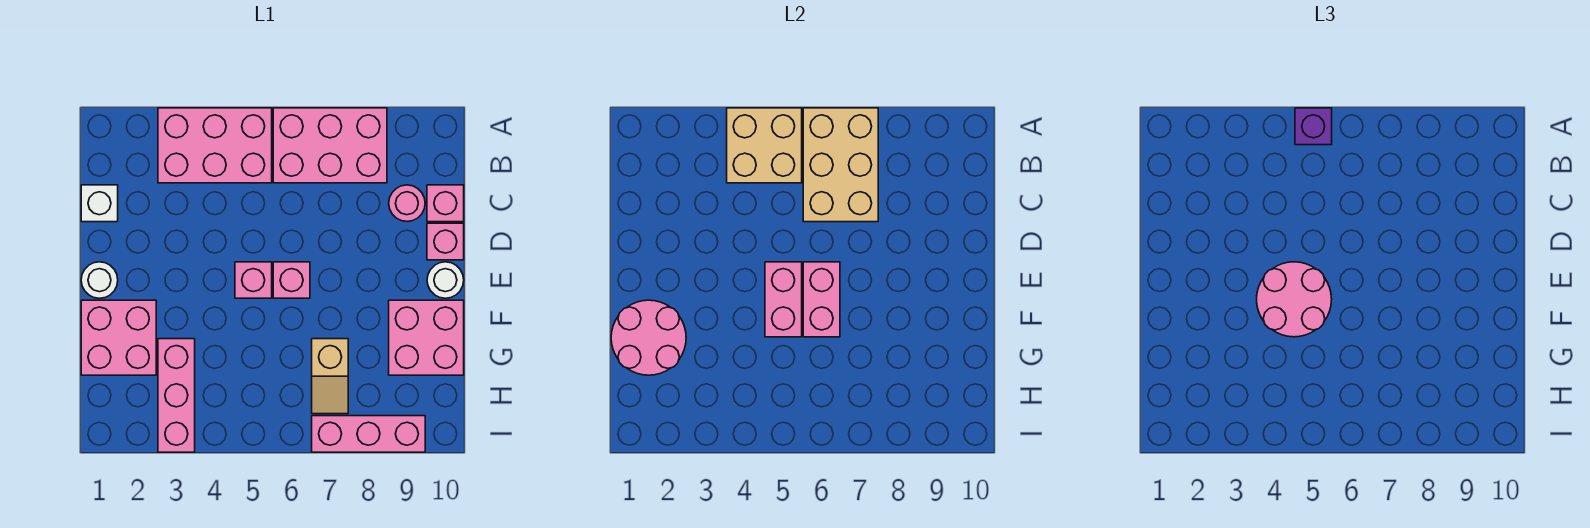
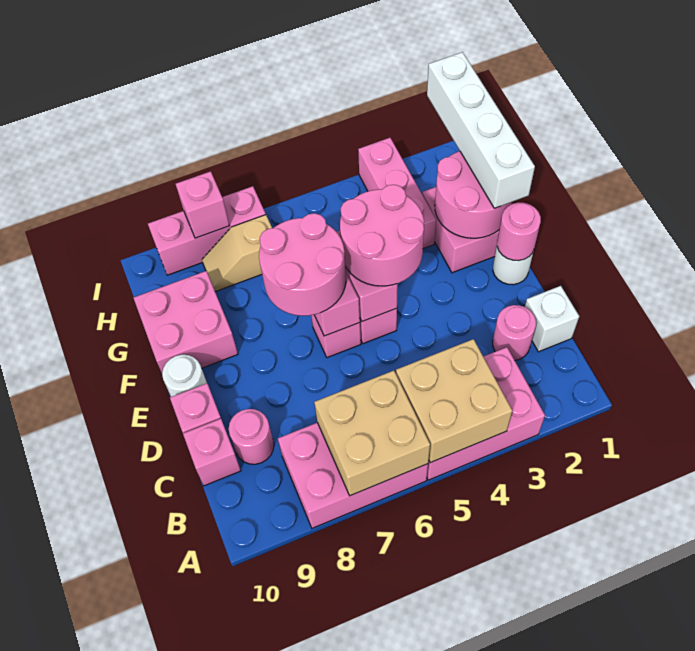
purple 1x1 brick [1295,108,1332,145] -> none
tan 2x3 brick [803,108,878,222] -> tan 2x2 brick [314,371,430,496]
none -> pink 1x1 round brick [493,305,536,360]
none -> pink 1x1 round brick [497,203,541,261]
none -> pink 2x2 round brick [259,213,346,316]
none -> white 1x4 brick [427,52,535,208]
tan 1x2 slope [312,339,348,414] -> tan 1x2 slope turned to [202,215,272,292]
none -> pink 1x1 brick [176,171,230,238]

